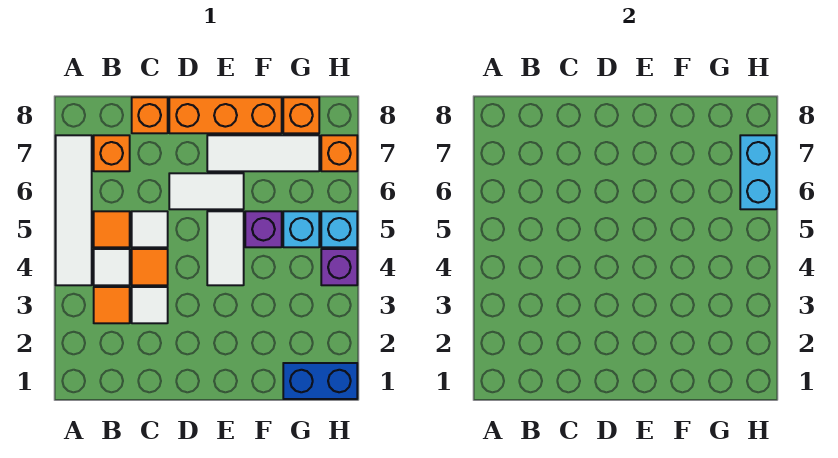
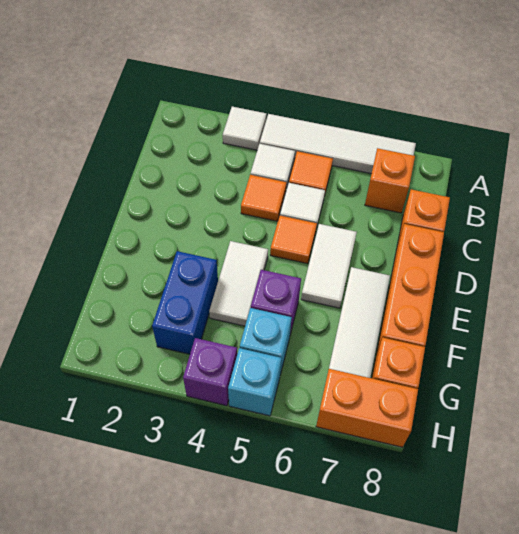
orange 1x1 tile [94,287,130,323] -> orange 1x1 tile moved to [270,215,317,264]
white 1x1 tile [132,287,168,323] -> white 1x1 tile moved to [223,107,266,150]
white 1x2 tile [207,211,244,285] -> white 1x2 tile turned to [209,241,268,326]
blue 1x2 brick [283,363,357,399] -> blue 1x2 brick moved to [152,251,218,354]
cyan 1x2 brick [740,135,776,209] -> none
orange 1x1 brick [321,135,357,171] -> orange 1x2 brick [316,369,418,447]

